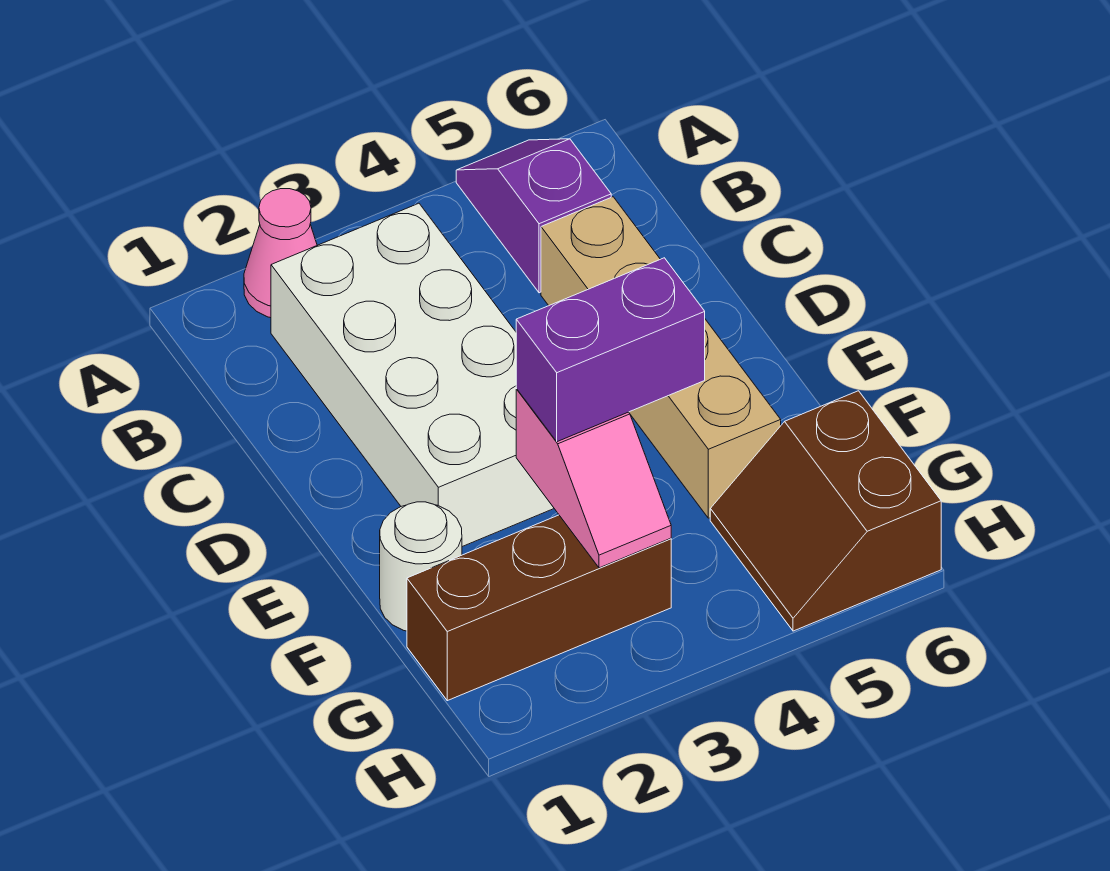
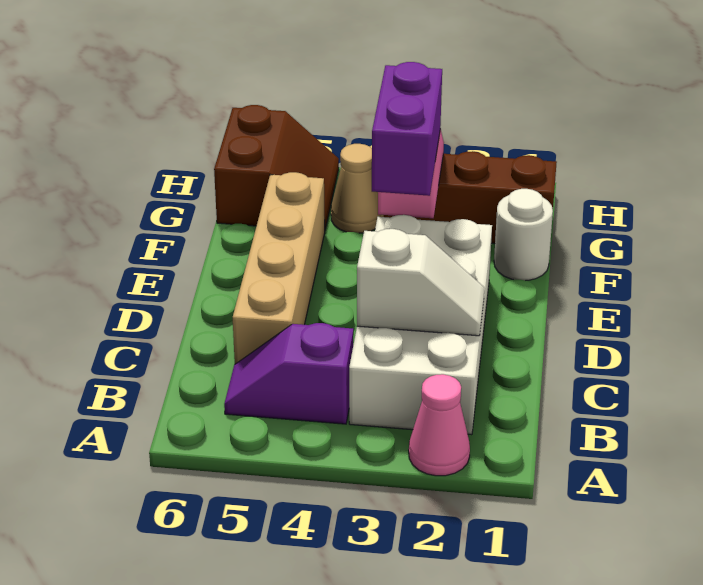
purple 1x2 slope [456,139,611,293] -> purple 1x2 slope turned to [224,323,354,424]
none -> white 1x2 slope [357,229,484,336]
purple 1x2 brick [516,258,705,442] -> purple 1x2 brick turned to [372,62,442,196]
none -> tan 1x1 cone [331,144,384,233]

